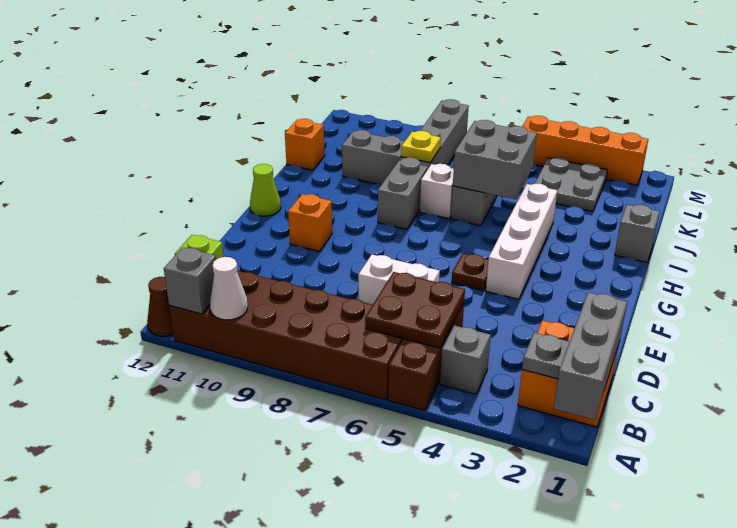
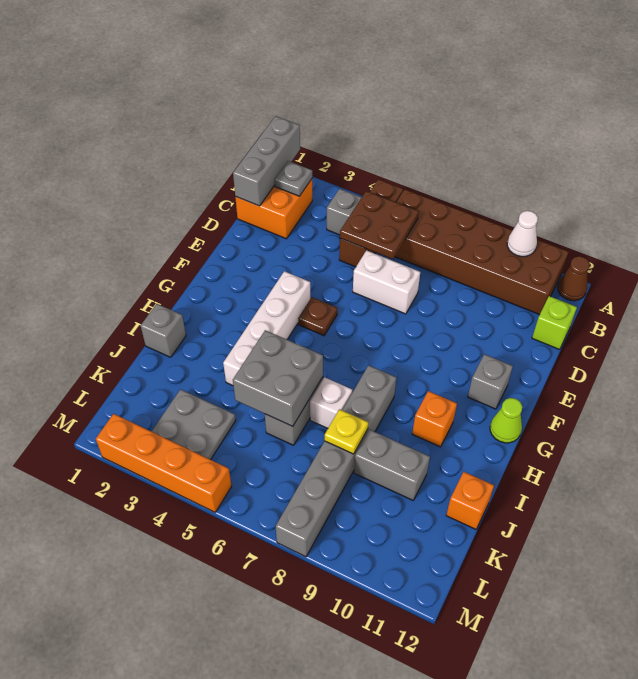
grey 1x1 brick [164,247,216,314] -> grey 1x1 brick moved to [468,354,513,409]
orange 1x1 brick [288,194,332,251] -> orange 1x1 brick moved to [412,391,457,447]

